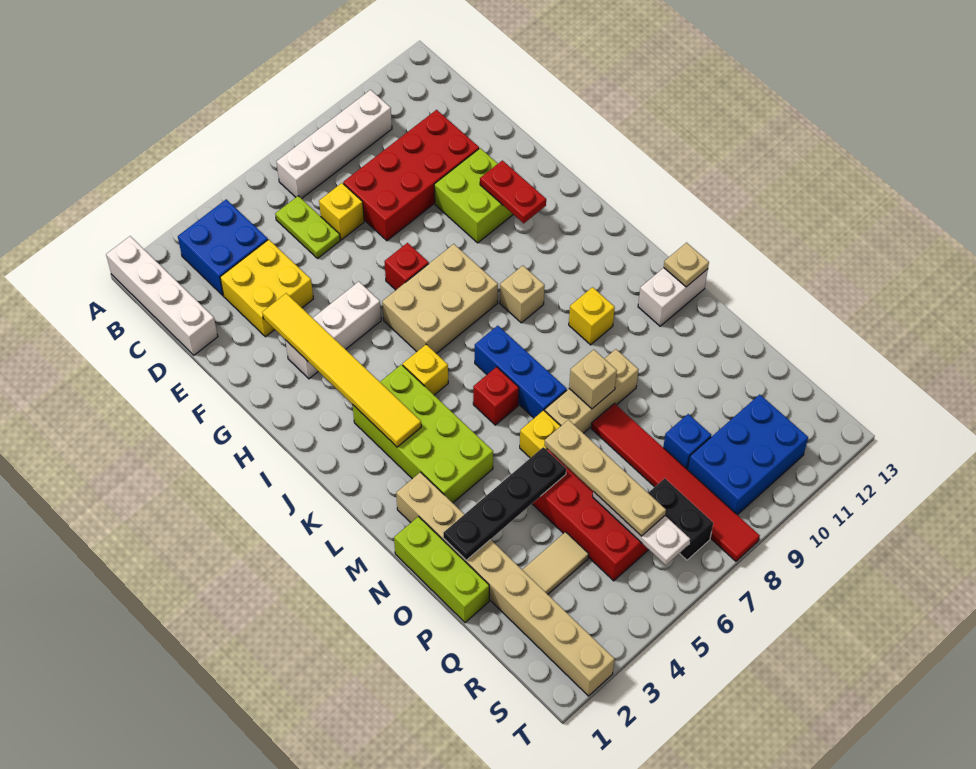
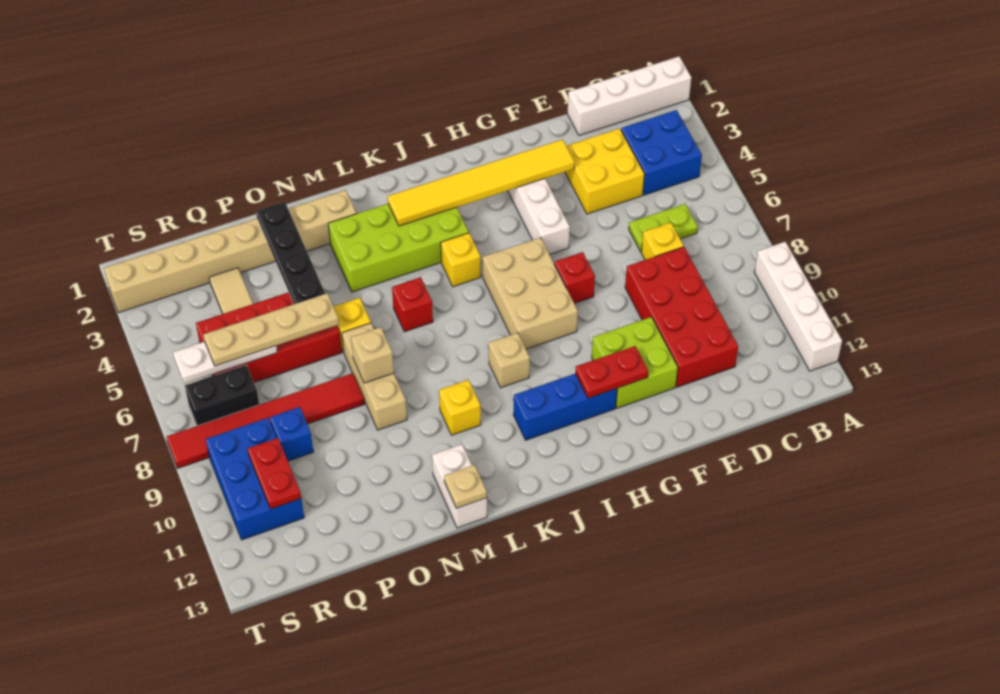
white 1x4 brick [276,90,392,199] -> white 1x4 brick moved to [754,242,842,371]
blue 1x3 brick [475,326,567,418] -> blue 1x3 brick moved to [513,374,617,440]
lime 1x3 brick [394,517,489,623] -> none
none -> red 1x2 plate [248,438,301,509]

